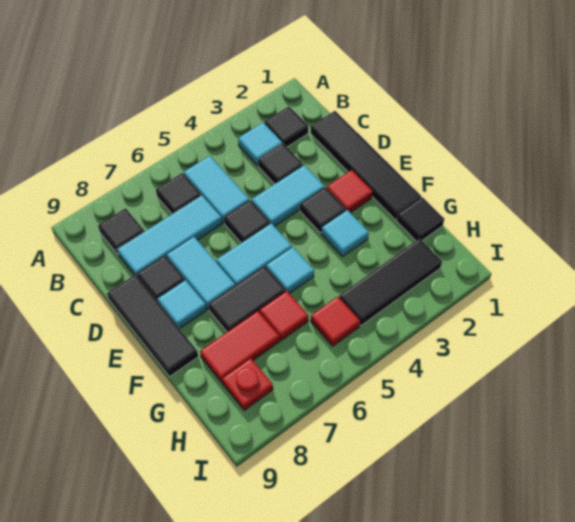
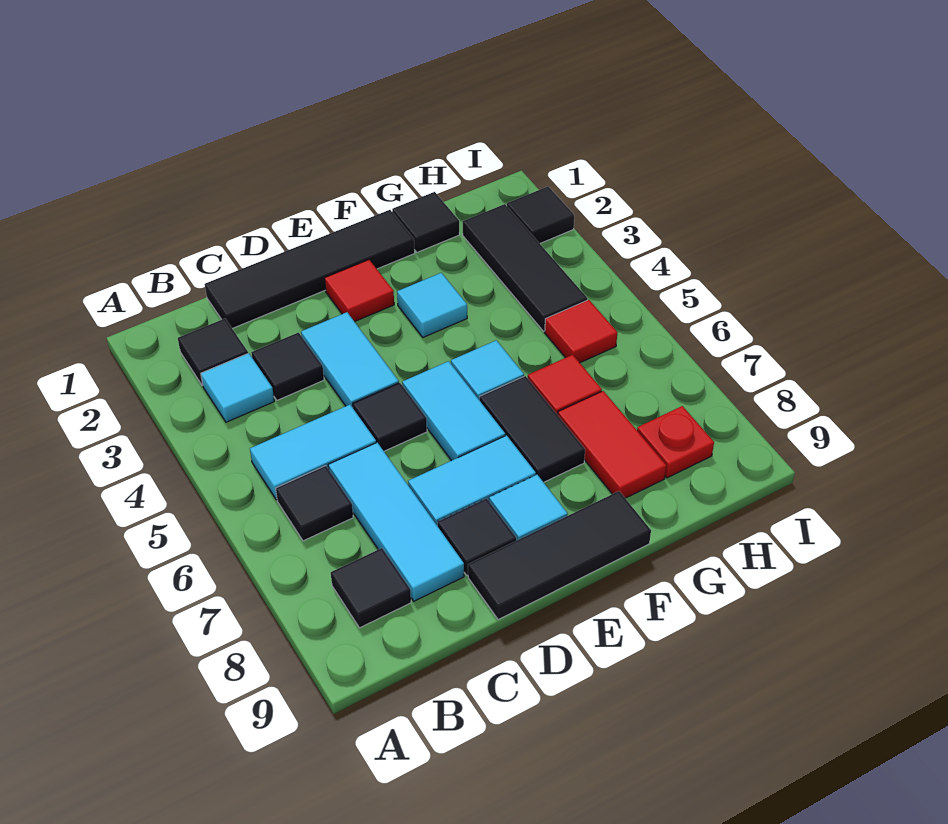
black 1x1 tile [300,187,346,233] -> black 1x1 tile moved to [507,186,574,243]

